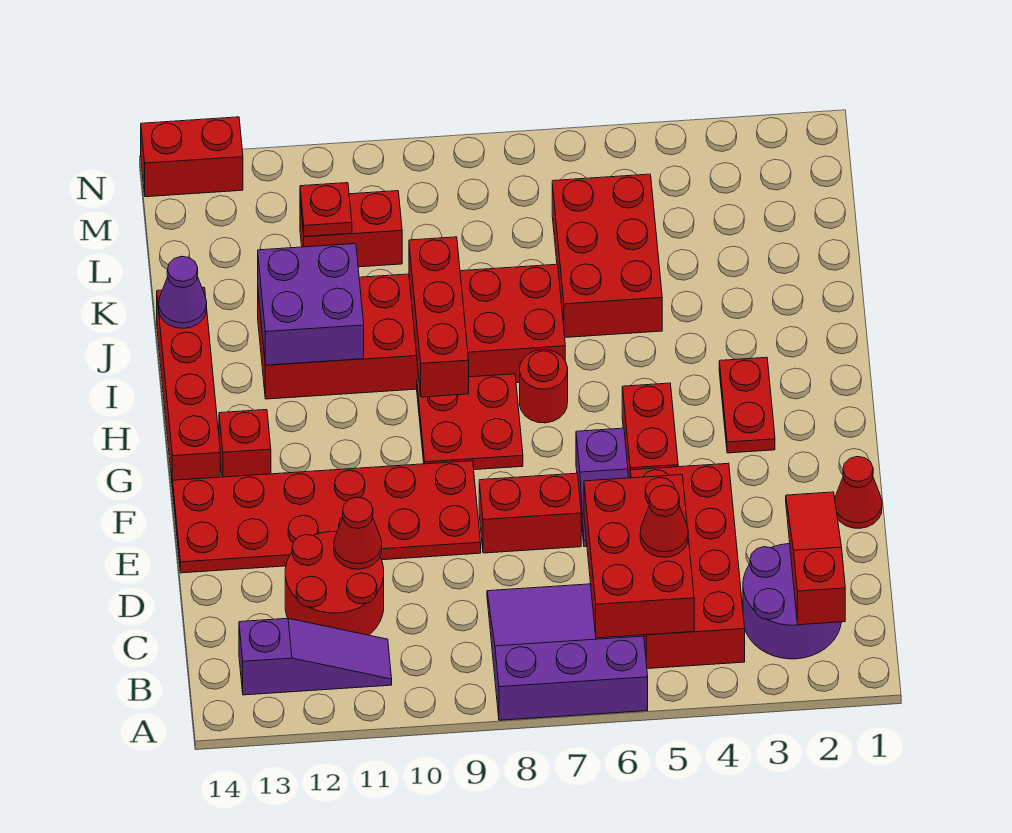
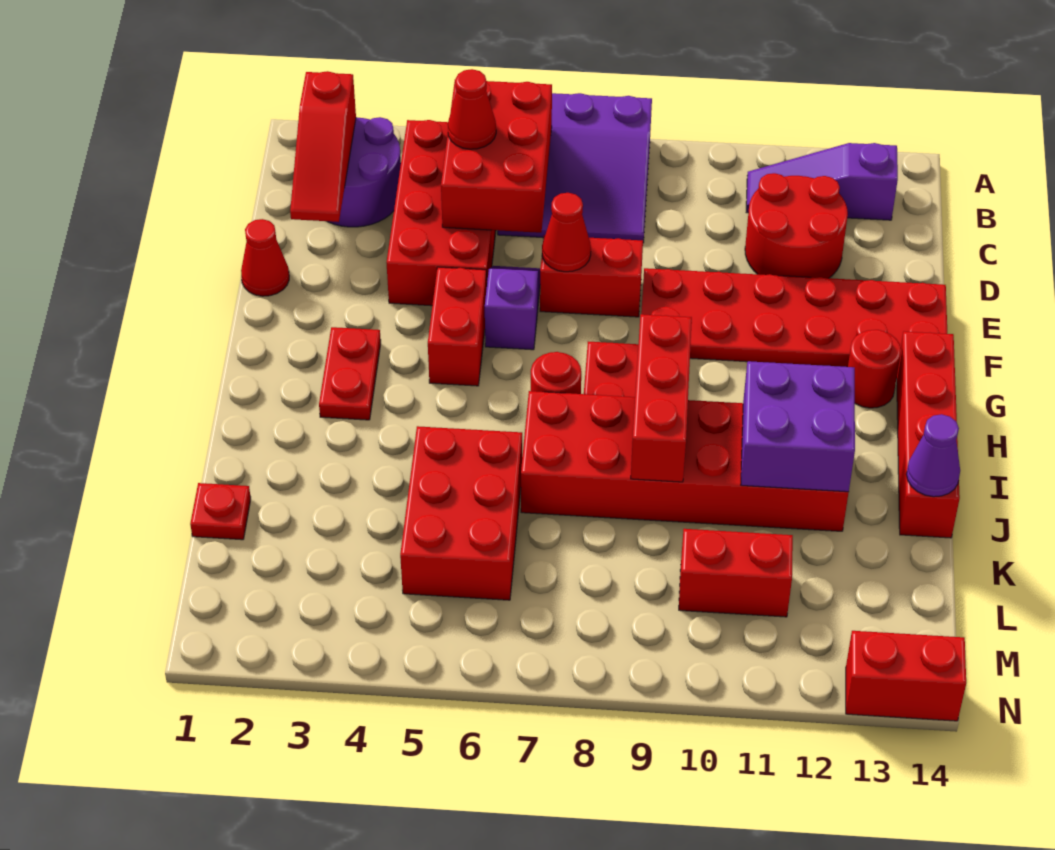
red 1x1 cone [334,497,382,569] -> red 1x1 cone moved to [542,193,591,272]
red 1x1 brick [219,410,271,477] -> red 1x1 round brick [848,330,901,408]
red 1x1 plate [300,183,352,236] -> red 1x1 plate moved to [190,483,251,540]

